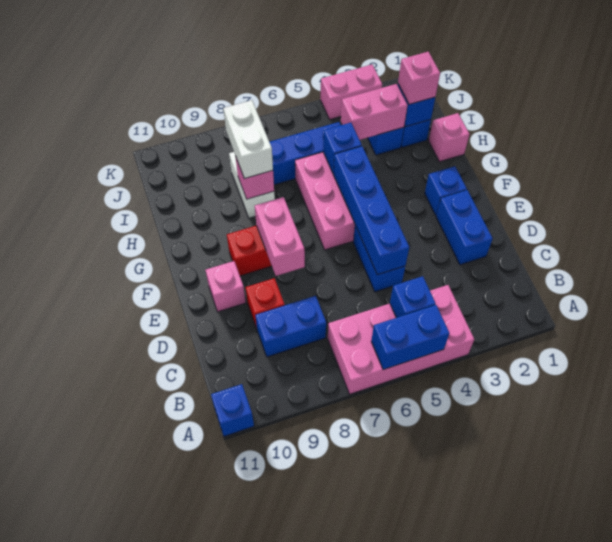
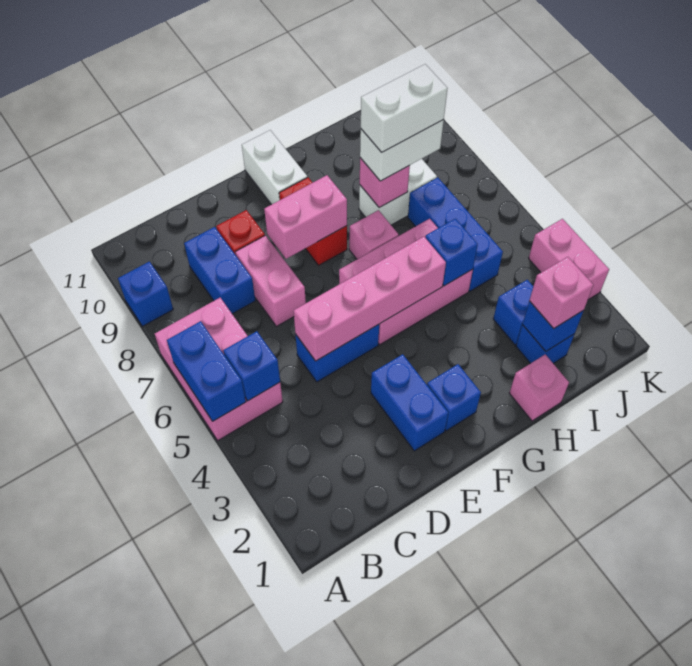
pink 2x4 brick [328,285,474,394] -> pink 2x3 brick [155,298,283,440]
blue 1x1 brick [211,384,254,436] -> blue 1x1 brick moved to [118,262,173,326]
blue 1x2 brick [436,190,493,265] -> blue 1x2 brick turned to [371,354,448,451]
blue 1x4 brick [333,146,409,275] -> pink 1x4 brick [293,237,446,361]
pink 1x1 brick [205,261,246,312] -> pink 1x1 brick moved to [349,210,399,259]
none -> white 1x2 brick [242,130,307,205]
none -> white 1x2 brick [361,64,448,152]
pink 1x2 brick [341,84,407,140] -> pink 1x2 brick moved to [235,236,306,326]

